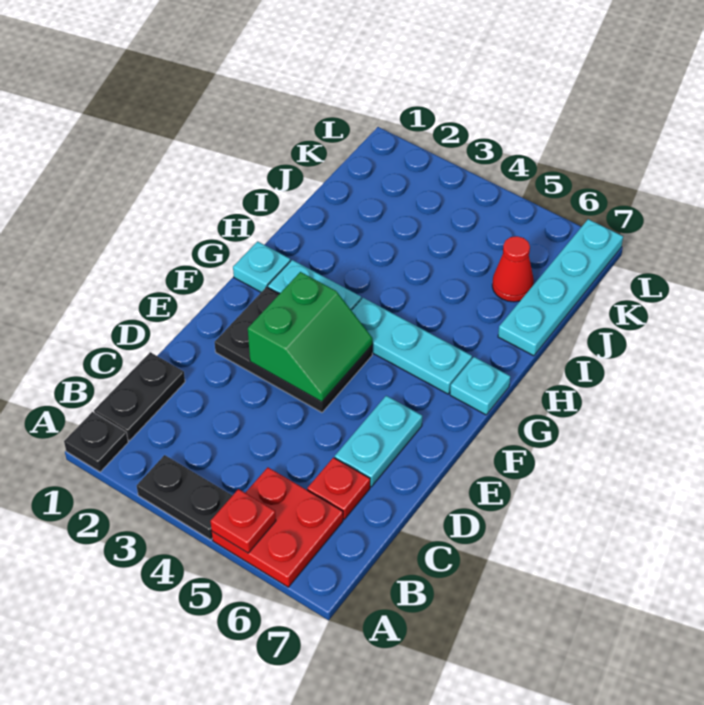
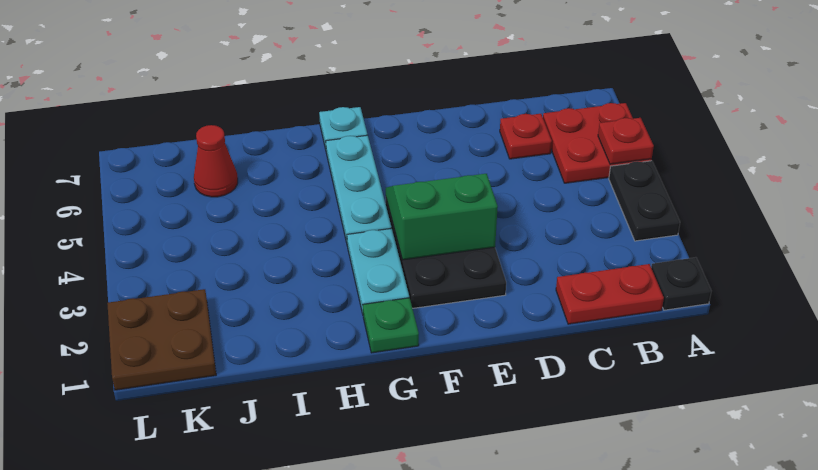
black 1x2 plate [94,352,185,441] -> red 1x2 plate [556,264,664,324]
cyan 1x2 plate [335,396,422,487] -> none
cyan 1x1 plate [233,241,290,292] -> green 1x1 plate [363,298,419,353]
cyan 1x4 plate [498,219,623,356] -> none
none -> brown 2x2 plate [107,289,216,390]

